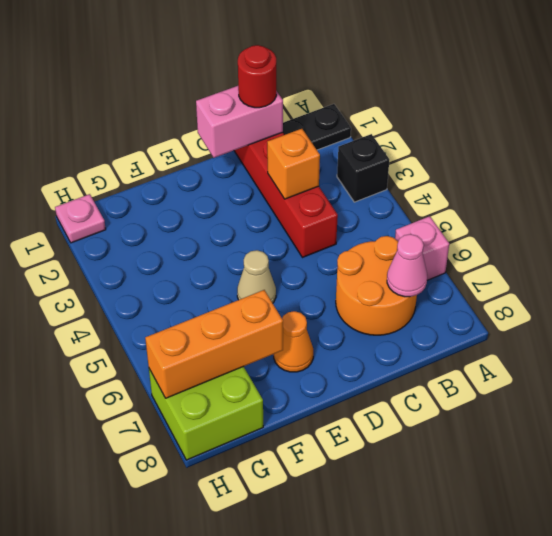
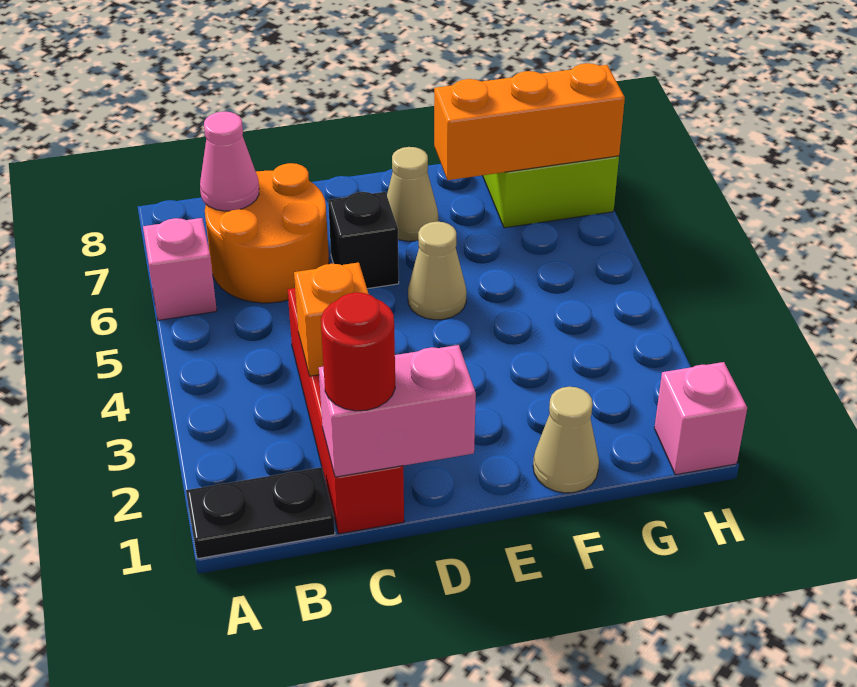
black 1x1 brick [337,134,389,202] -> black 1x1 brick moved to [328,192,399,289]
orange 1x1 cone [274,311,313,372] -> tan 1x1 cone [387,147,438,241]
none -> tan 1x1 cone [533,387,599,493]
pink 1x1 plate [55,194,106,243] -> pink 1x1 brick [654,362,747,475]

